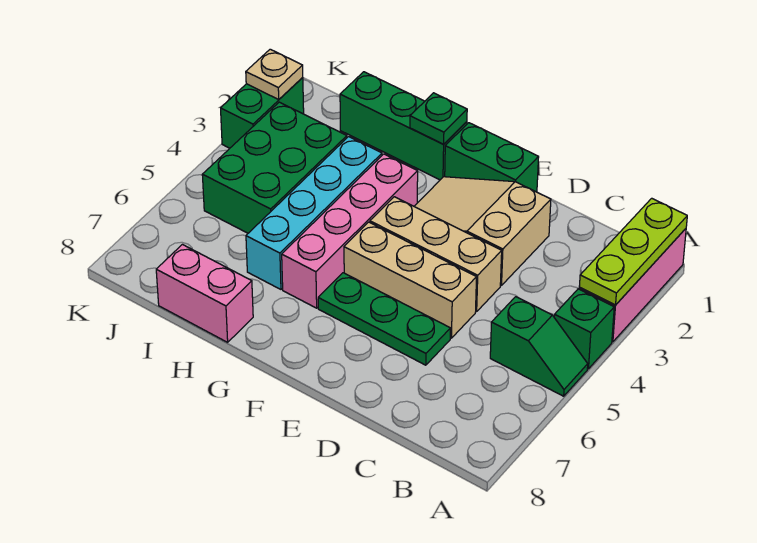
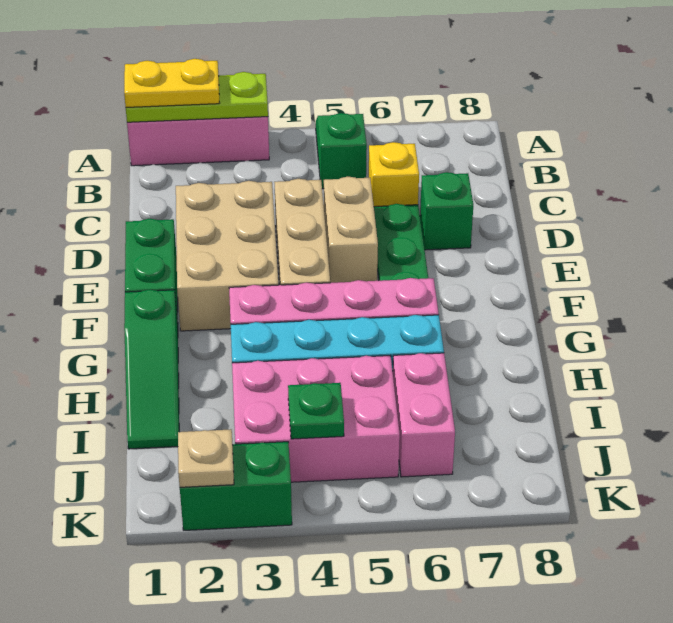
none -> yellow 1x2 plate [124,59,219,107]
green 1x1 brick [554,289,614,369] -> green 1x1 brick moved to [420,172,473,250]
none -> yellow 1x1 brick [369,142,419,207]
tan 2x3 slope [414,177,551,286] -> tan 2x3 brick [176,181,279,331]
tan 1x3 brick [344,222,477,338] -> tan 1x2 brick [324,177,378,283]
green 1x3 brick [340,72,467,180] -> green 1x3 slope [124,290,179,449]
green 1x1 plate [410,93,467,144] -> green 1x1 plate moved to [288,383,344,439]
pink 1x2 brick [156,244,253,342] -> pink 1x2 brick moved to [393,353,455,477]
green 2x3 brick [202,102,347,233] -> pink 2x3 brick [232,356,400,482]

